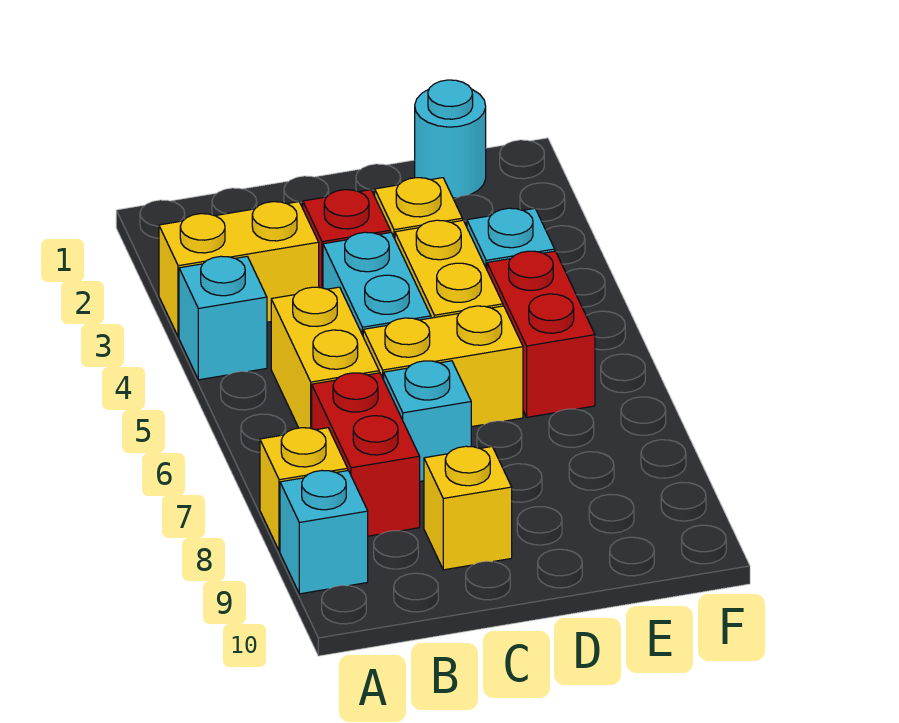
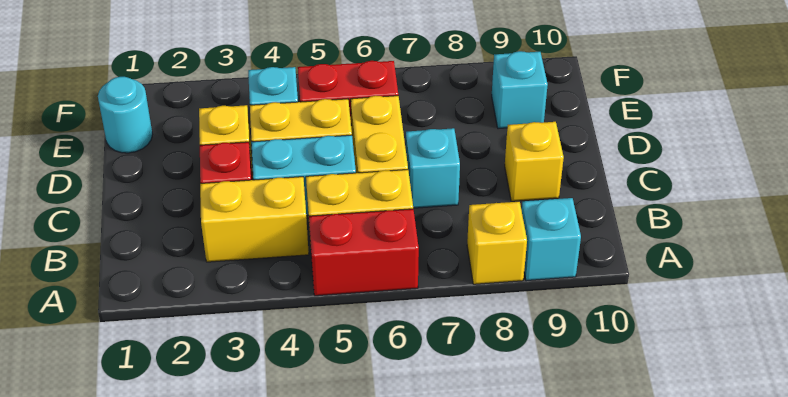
yellow 1x2 brick [159,202,319,337] -> yellow 1x2 brick turned to [200,177,309,262]
cyan 1x1 brick [179,256,267,380] -> cyan 1x1 brick moved to [492,51,548,129]
red 1x2 brick [312,373,420,536] -> red 1x2 brick moved to [309,209,419,296]

